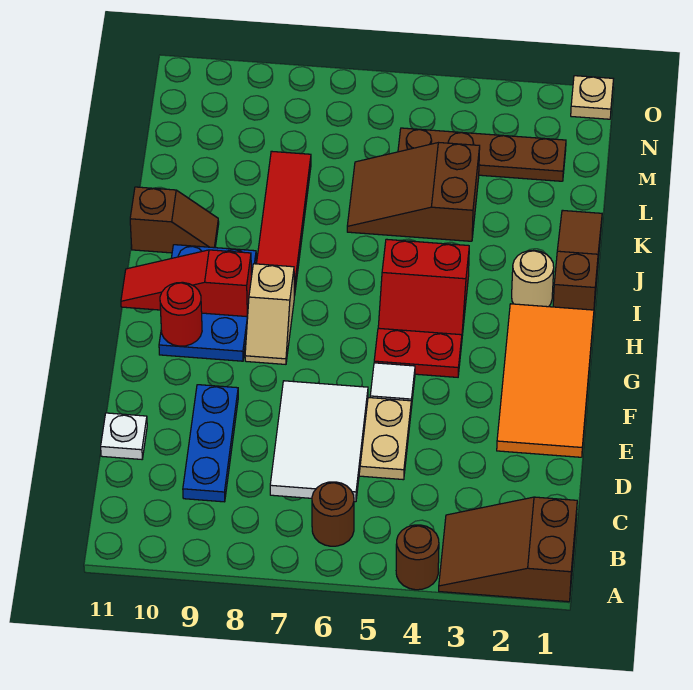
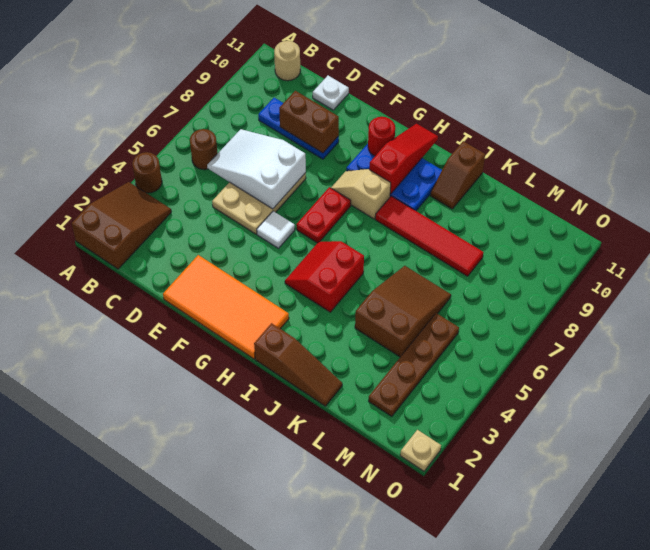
white 2x3 tile [270,381,368,502] -> white 2x3 slope [207,129,306,209]
none -> brown 1x2 brick [279,91,339,153]
red 1x2 plate [374,328,462,377] -> red 1x2 plate moved to [296,187,351,243]
tan 1x1 round brick [512,250,554,307] -> tan 1x1 round brick moved to [274,41,300,81]

